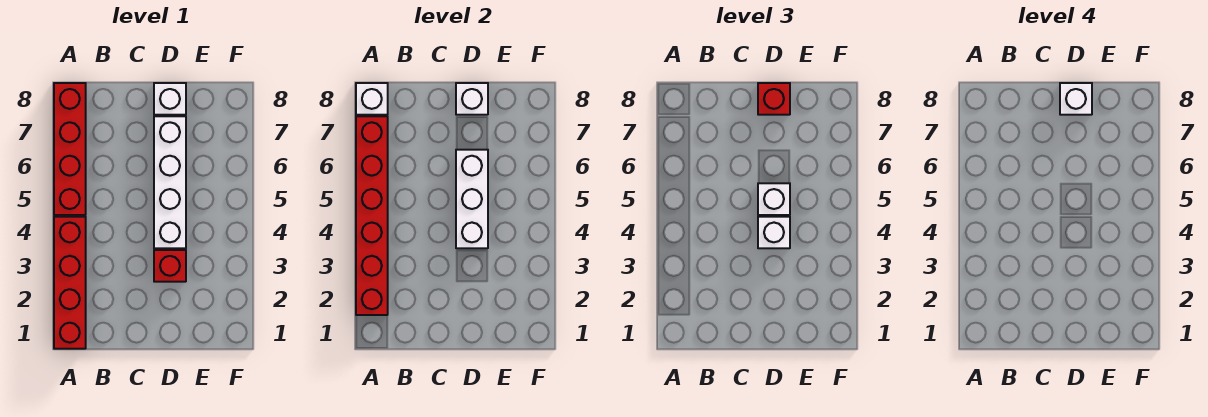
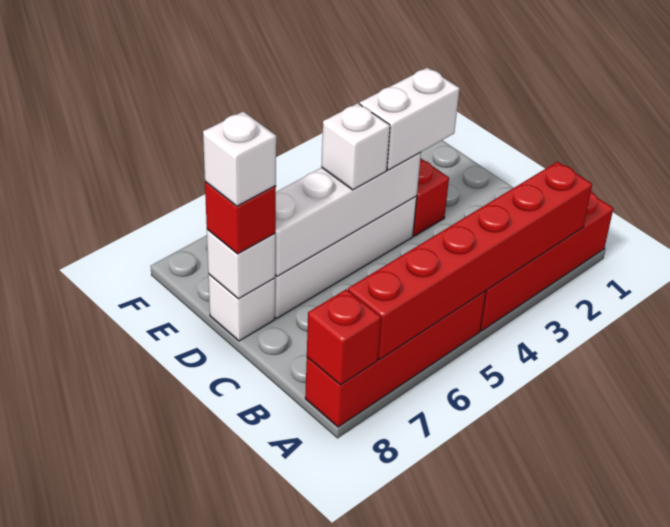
white 1x1 brick [356,83,388,115] -> red 1x1 brick [307,289,381,385]
white 1x3 brick [456,150,488,248] -> white 1x4 brick [275,152,421,276]
white 1x1 brick [758,217,790,248] -> white 1x2 brick [360,68,460,170]

